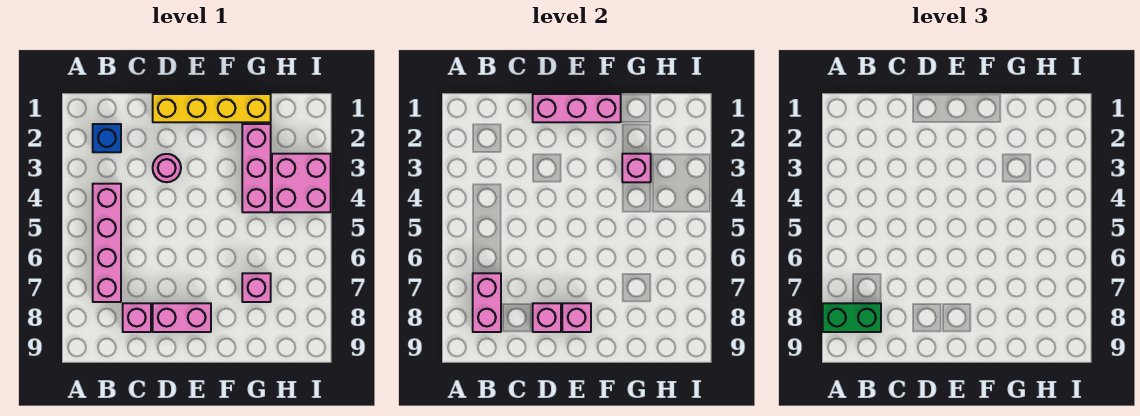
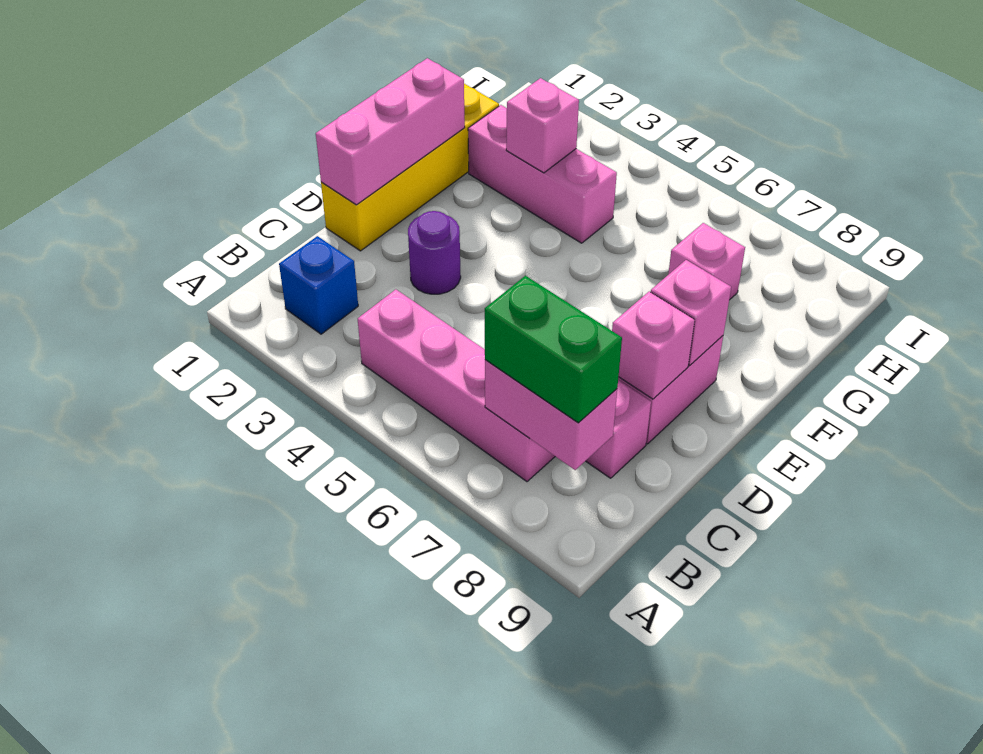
green 1x2 brick [823,303,881,332] -> green 1x2 brick turned to [485,276,622,423]
pink 1x1 round brick [153,154,181,182] -> purple 1x1 round brick [408,211,461,294]
pink 2x2 brick [272,154,331,212] -> none

